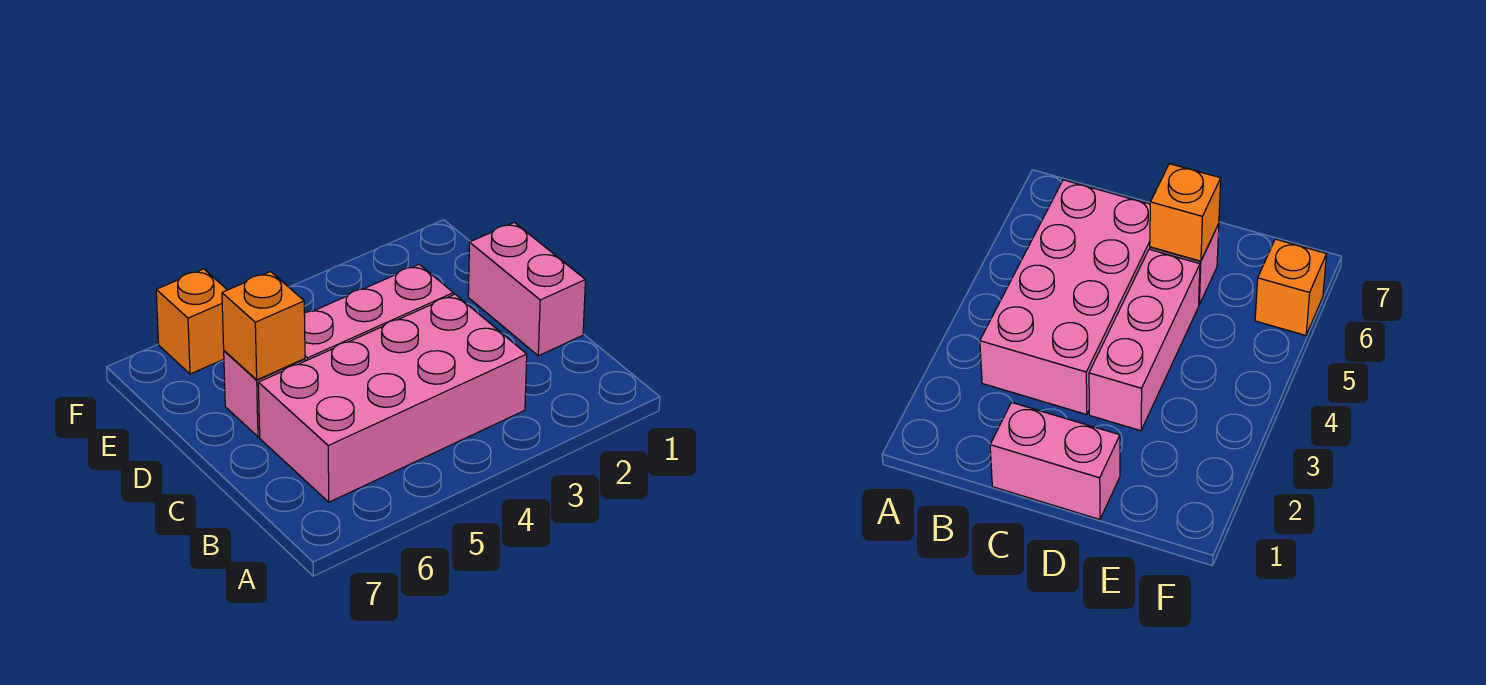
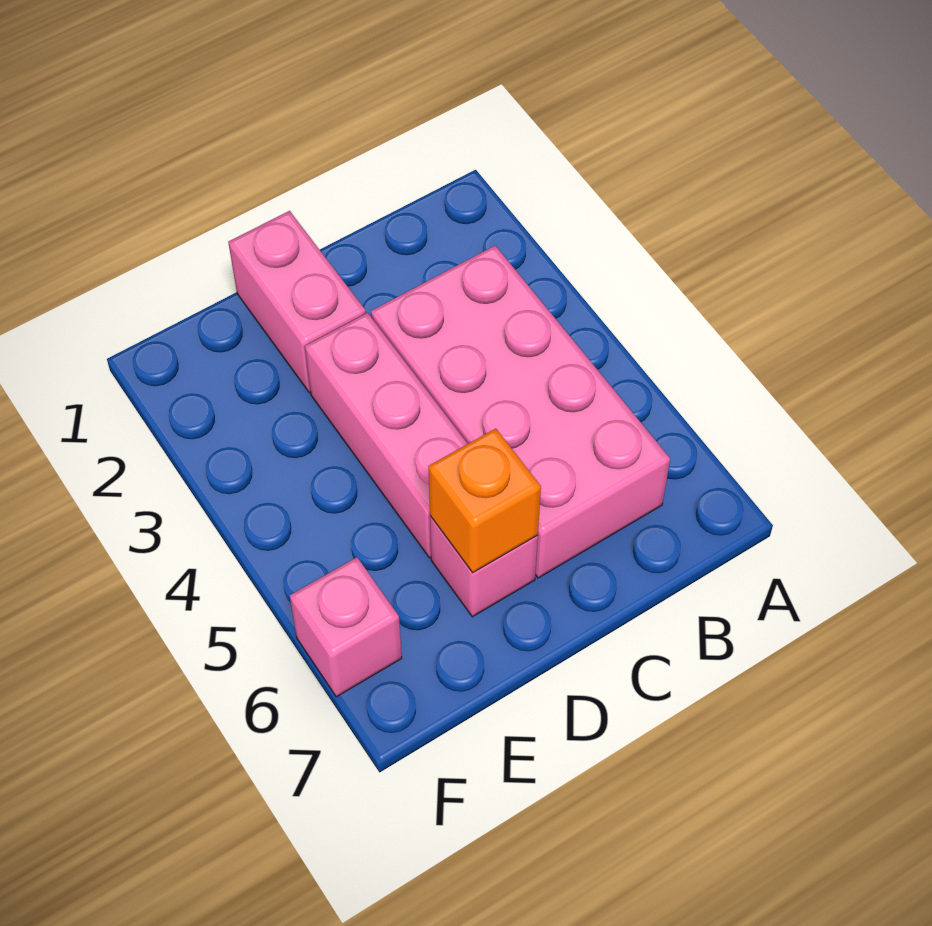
pink 1x2 brick [468,222,585,356] -> pink 1x2 brick turned to [228,211,366,392]
orange 1x1 brick [156,269,227,374] -> pink 1x1 brick [290,557,402,697]

